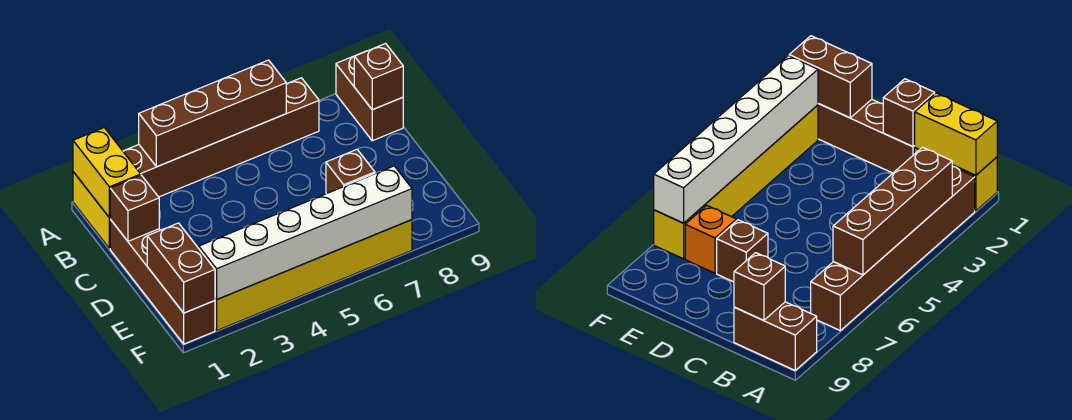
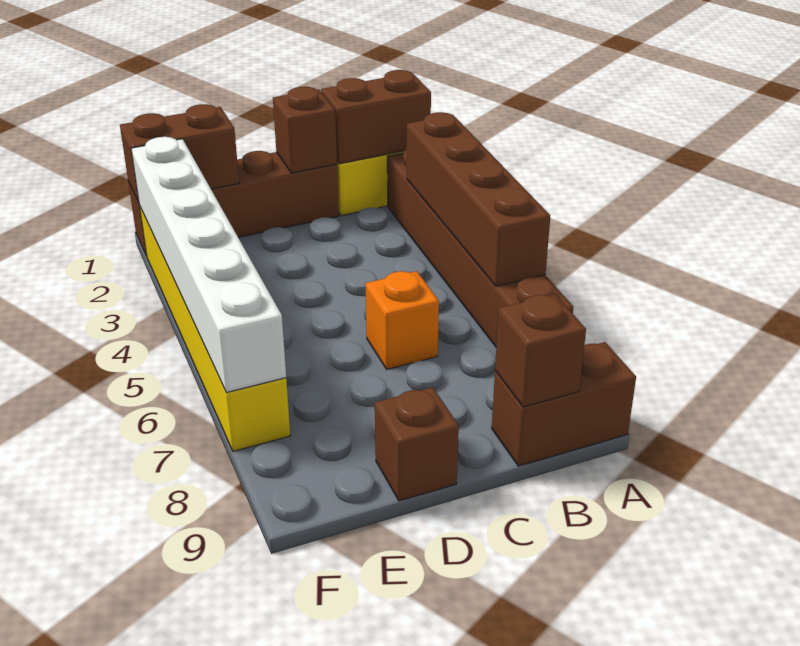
yellow 1x2 brick [73,128,141,218] -> brown 1x2 brick [321,70,431,164]
brown 1x1 brick [326,150,375,194] -> brown 1x1 brick moved to [375,387,459,501]
orange 1x1 brick [685,205,737,273] -> orange 1x1 brick moved to [365,271,439,369]

